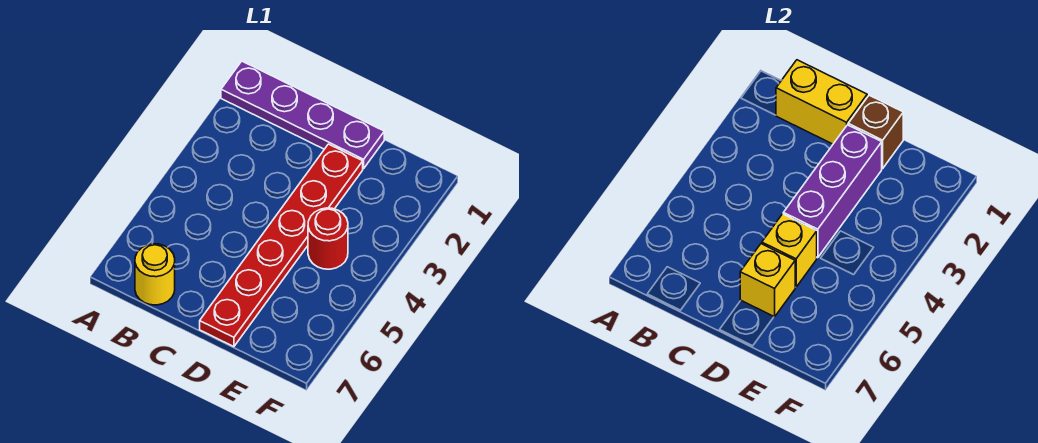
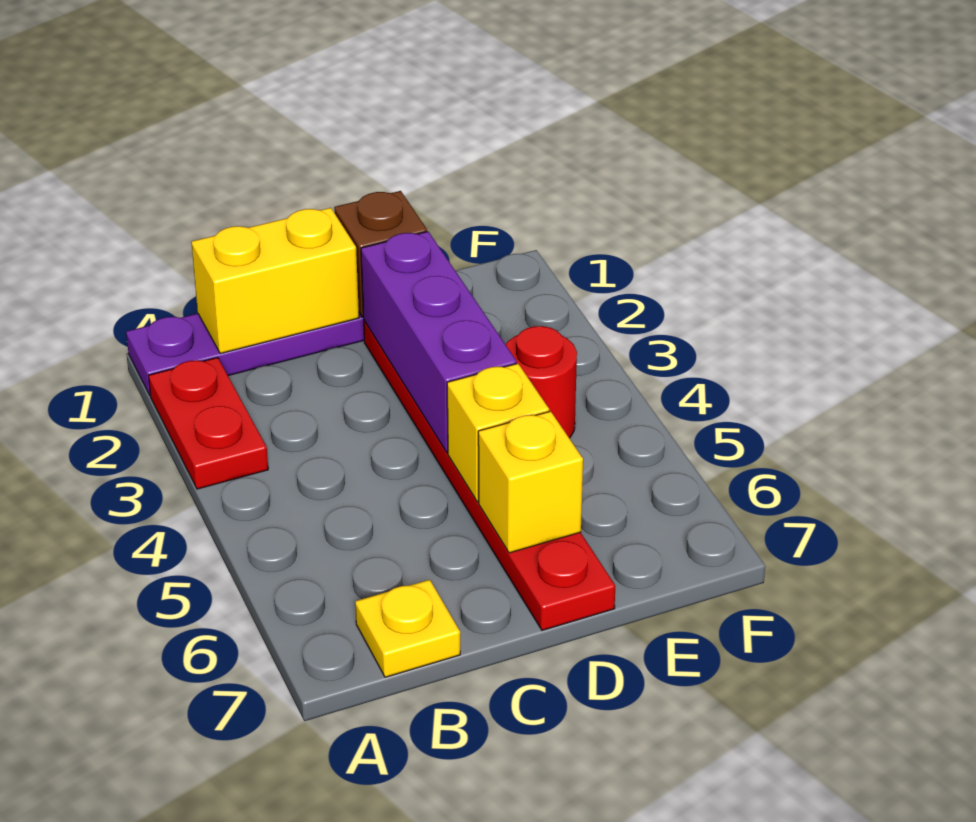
none -> red 1x2 plate [148,358,268,489]
yellow 1x1 round brick [135,244,175,305] -> yellow 1x1 plate [355,580,460,677]

